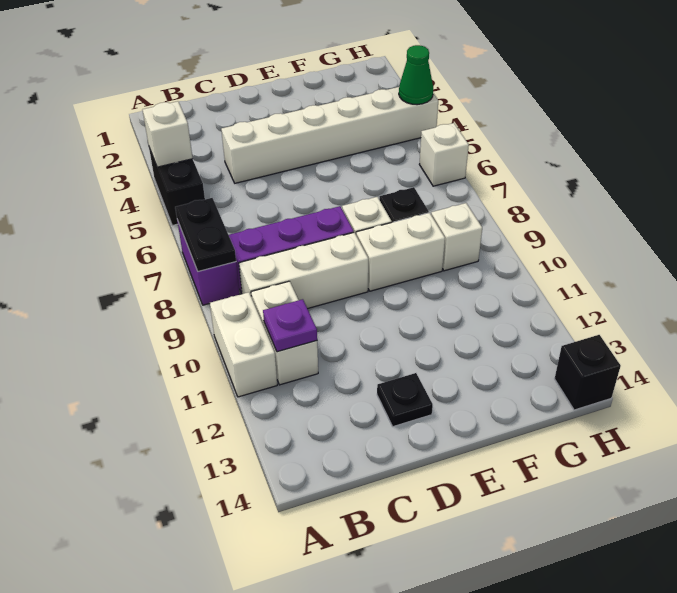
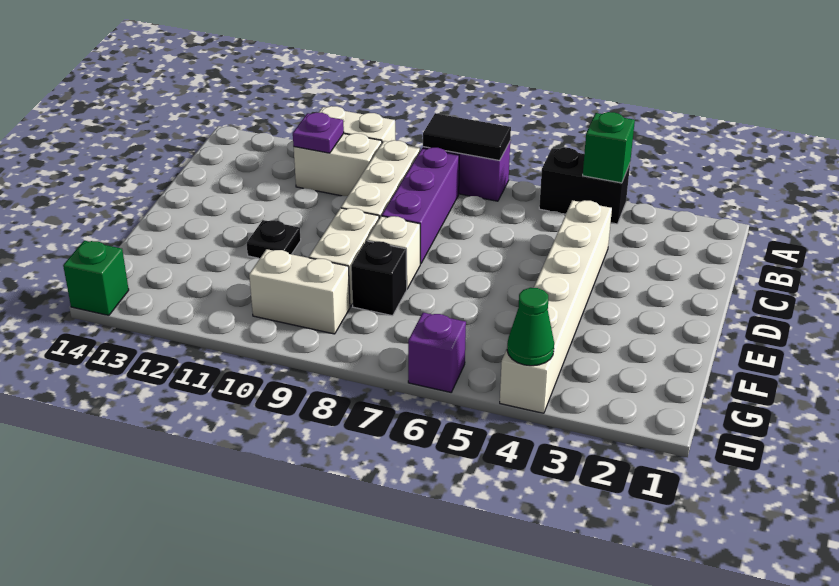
white 1x1 brick [143,101,193,167] -> green 1x1 brick [583,112,635,183]
black 1x2 plate [175,198,236,272] -> black 1x2 tile [423,113,511,160]
black 1x1 plate [377,373,433,427] -> black 1x1 plate moved to [247,220,301,258]
white 1x1 brick [431,203,482,271] -> white 1x2 brick [249,249,350,334]
white 1x1 brick [419,123,469,186] -> purple 1x1 brick [408,313,466,392]
black 1x1 brick [555,335,621,410] -> green 1x1 brick [63,241,129,315]

